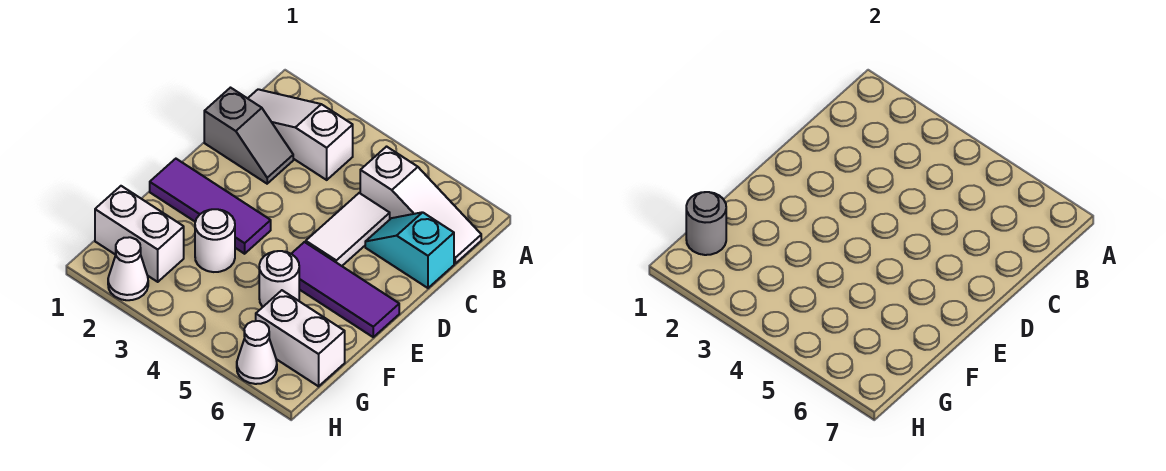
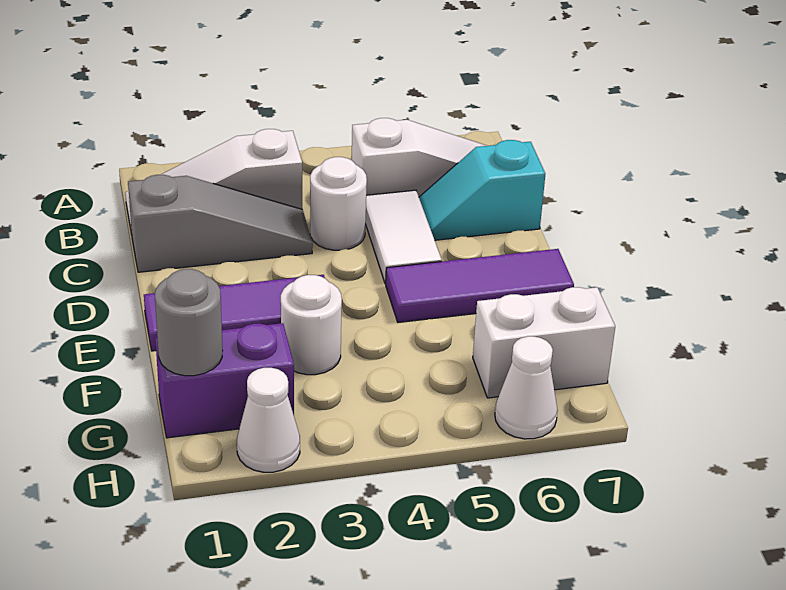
grey 1x2 slope [204,88,293,184] -> grey 1x3 slope [128,175,313,272]
white 1x1 round brick [259,251,299,307] -> white 1x1 round brick moved to [310,157,367,250]
white 1x2 brick [95,186,184,282] -> purple 1x2 brick [155,323,294,438]

